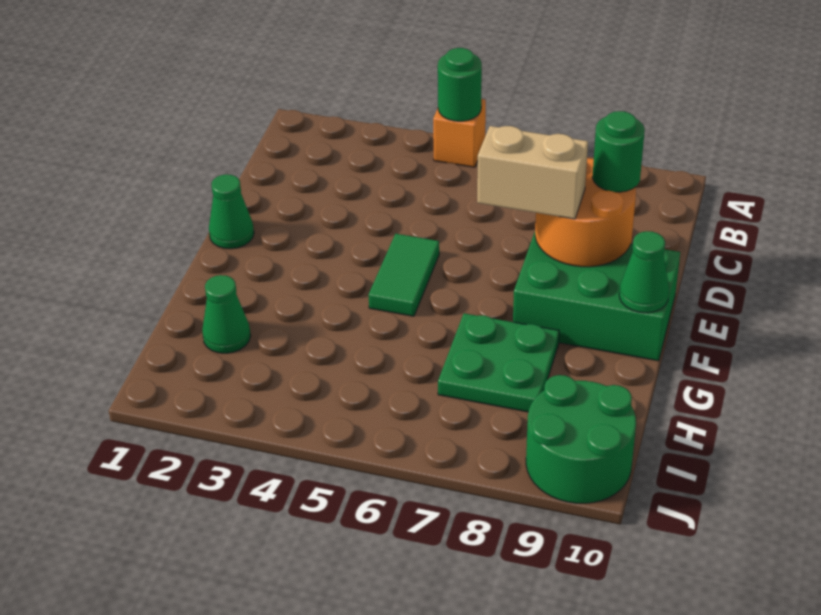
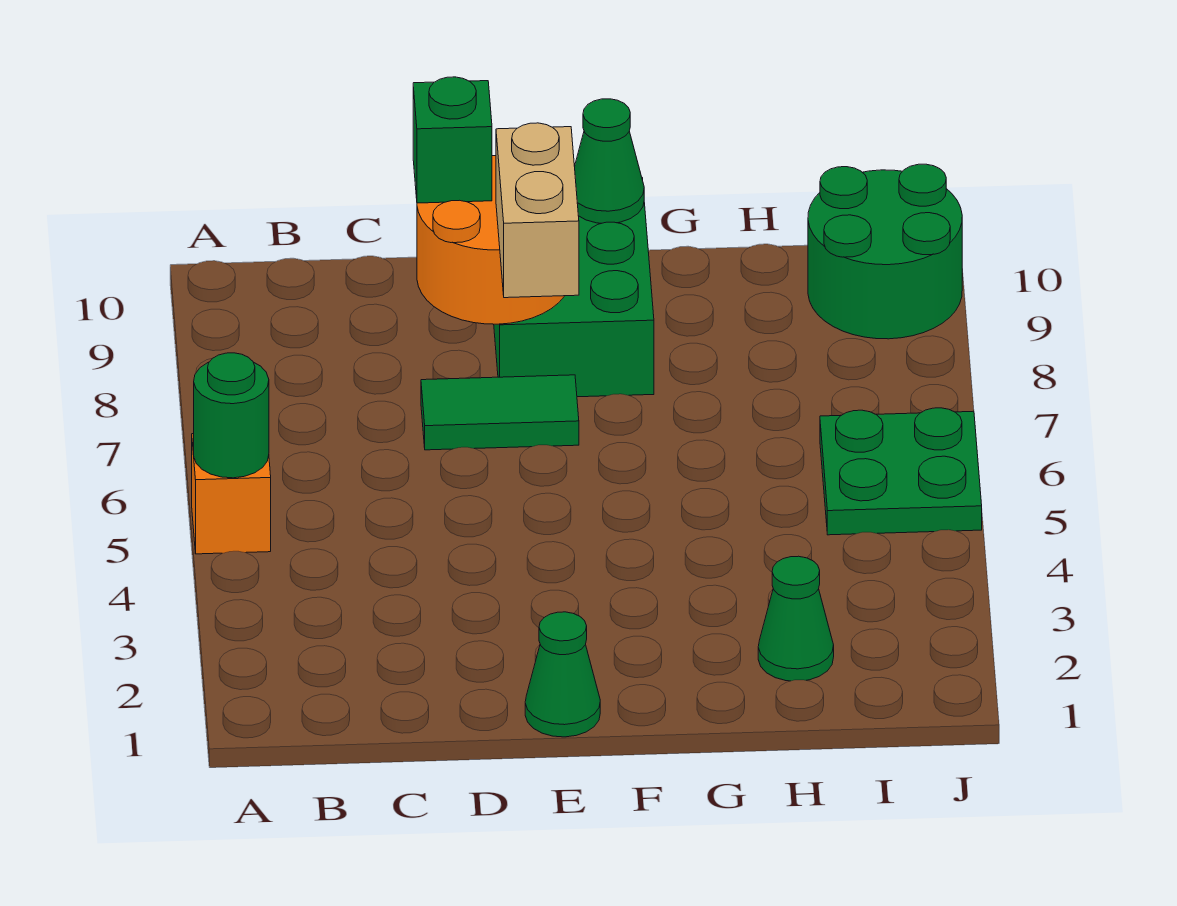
green 1x1 round brick [592,111,645,192] -> green 1x1 brick [413,77,492,203]
green 1x2 tile [368,234,439,316] -> green 1x2 tile moved to [421,375,579,450]
green 2x2 plate [438,313,559,412] -> green 2x2 plate moved to [820,408,982,535]

